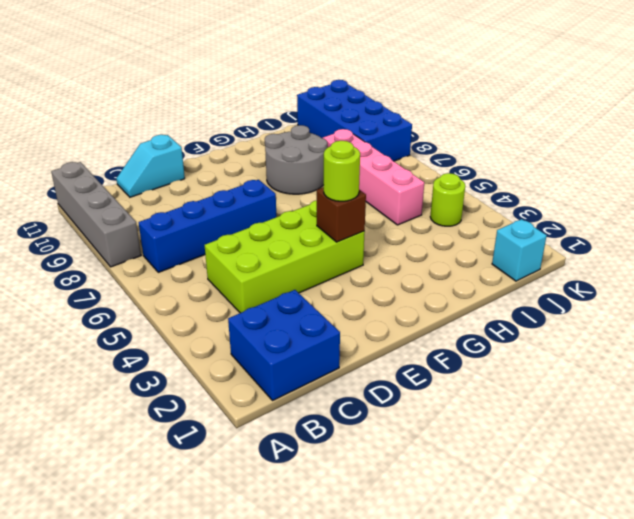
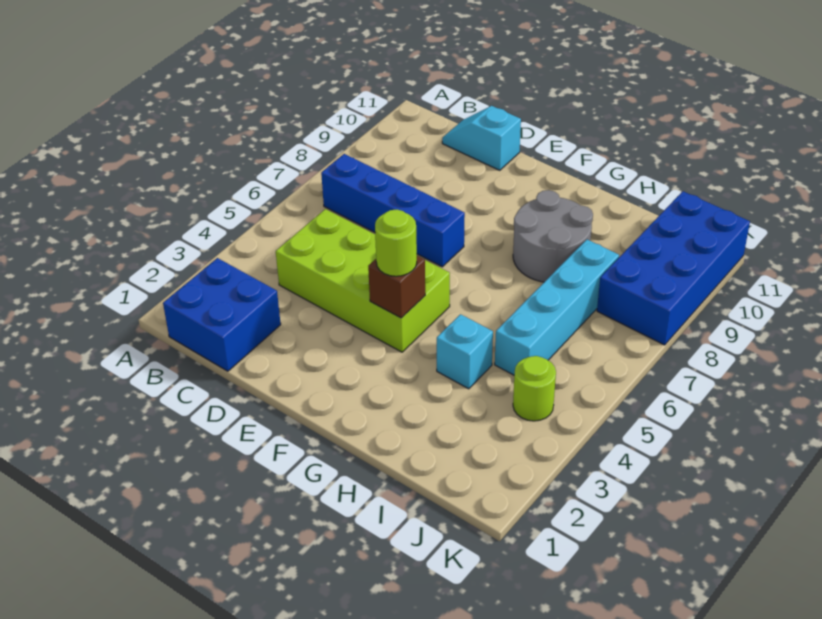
grey 1x4 brick [51,162,141,267] -> none
pink 1x4 brick [323,129,424,225] -> cyan 1x4 brick [495,240,619,375]
cyan 1x1 brick [492,219,547,281] -> cyan 1x1 brick moved to [437,314,493,389]

